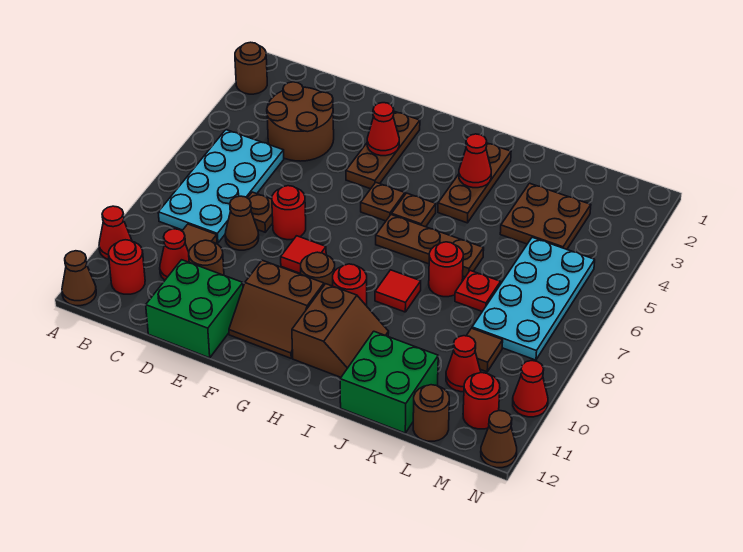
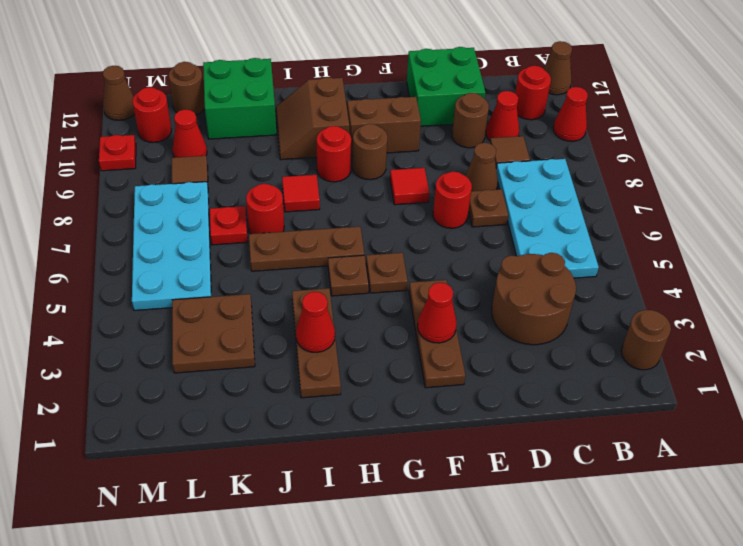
red 1x1 cone [513,361,548,417] -> red 1x1 plate [99,135,136,171]

